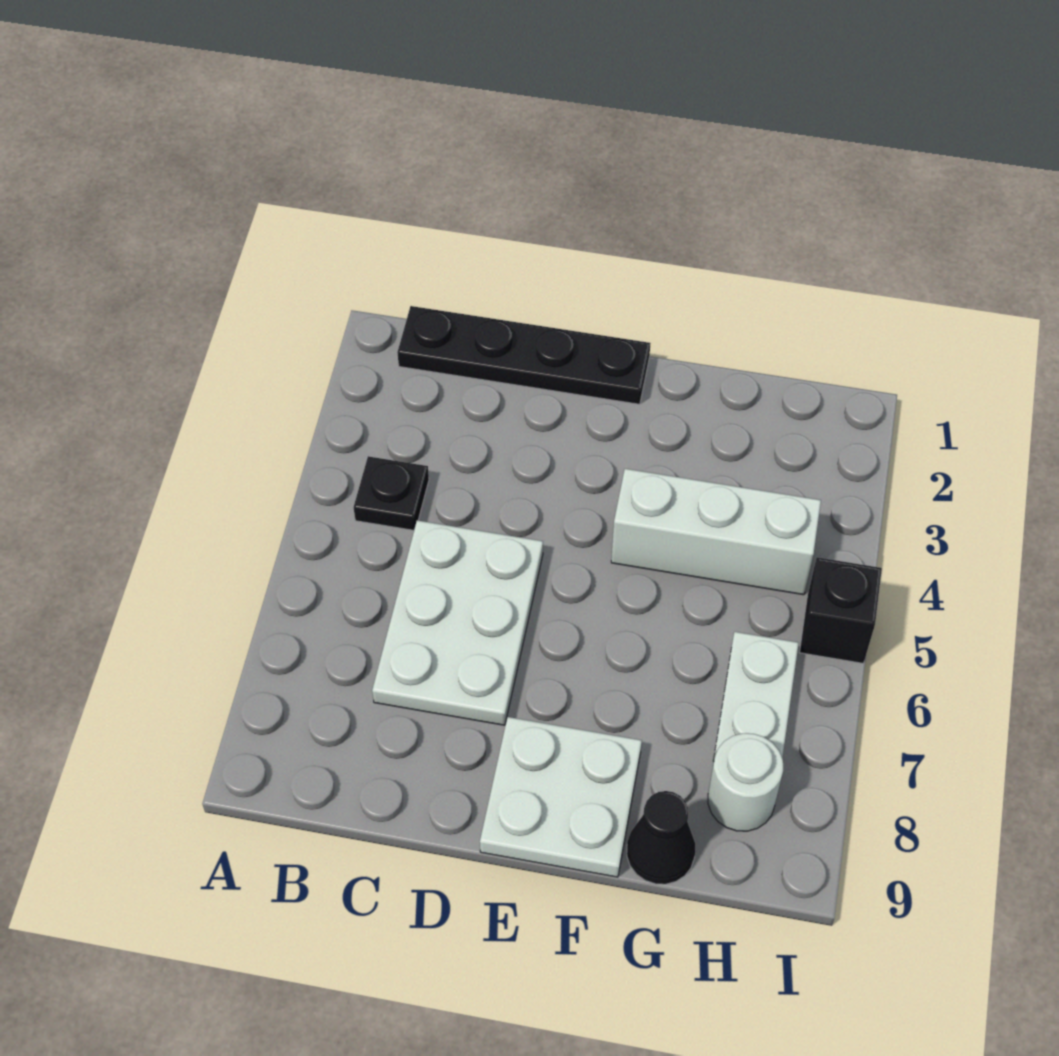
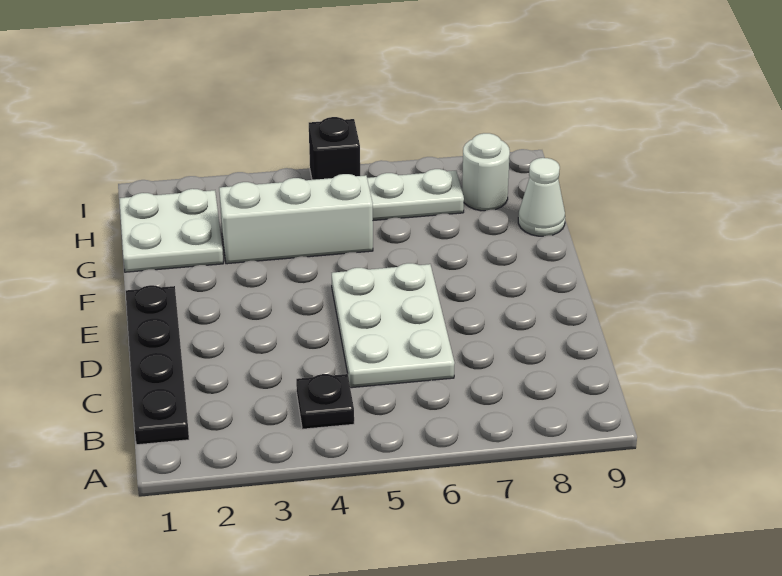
white 2x3 plate [372,520,543,725] -> white 2x3 plate turned to [332,263,455,388]
white 2x2 plate [480,717,642,877] -> white 2x2 plate moved to [119,189,223,272]
white 1x3 brick [611,469,821,595] -> white 1x3 brick turned to [219,174,373,264]
black 1x1 cone [627,791,695,884] -> white 1x1 cone [518,158,565,236]

